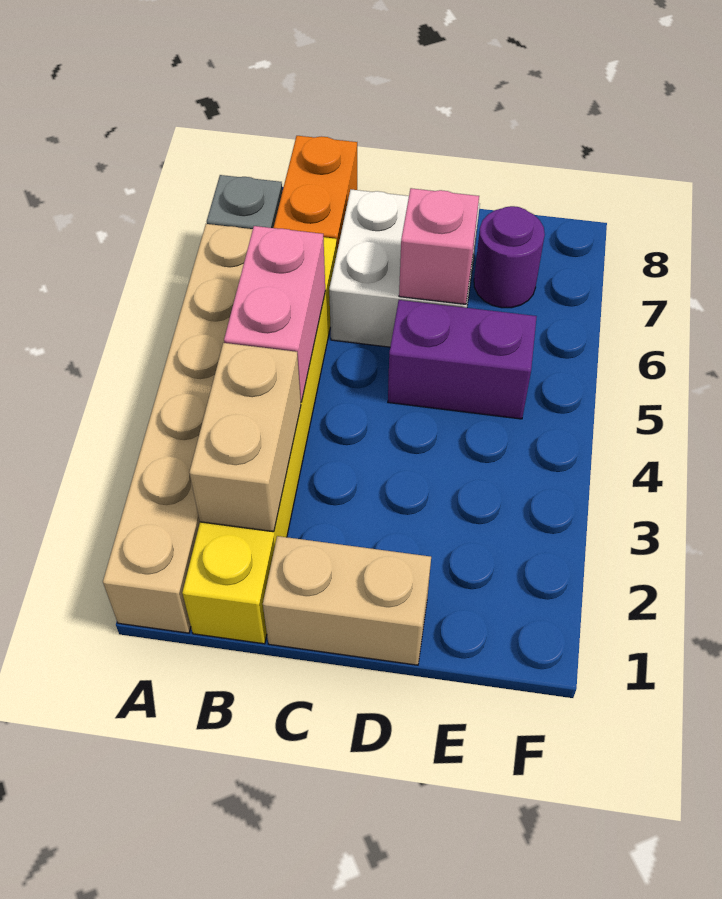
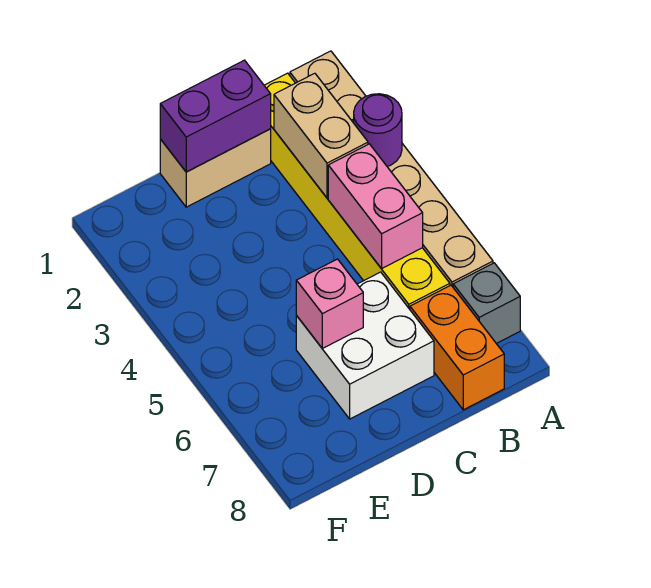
purple 1x2 brick [388,300,537,419] -> purple 1x2 brick moved to [160,60,271,172]
purple 1x1 round brick [474,206,545,308] -> purple 1x1 round brick moved to [354,94,402,166]

